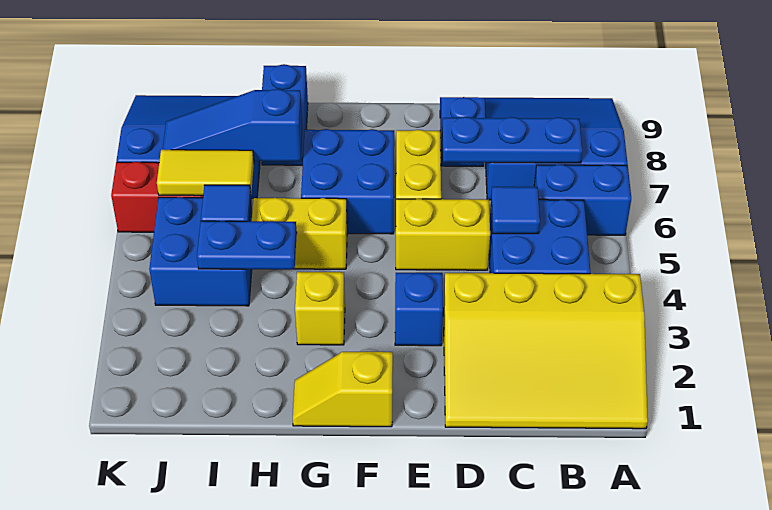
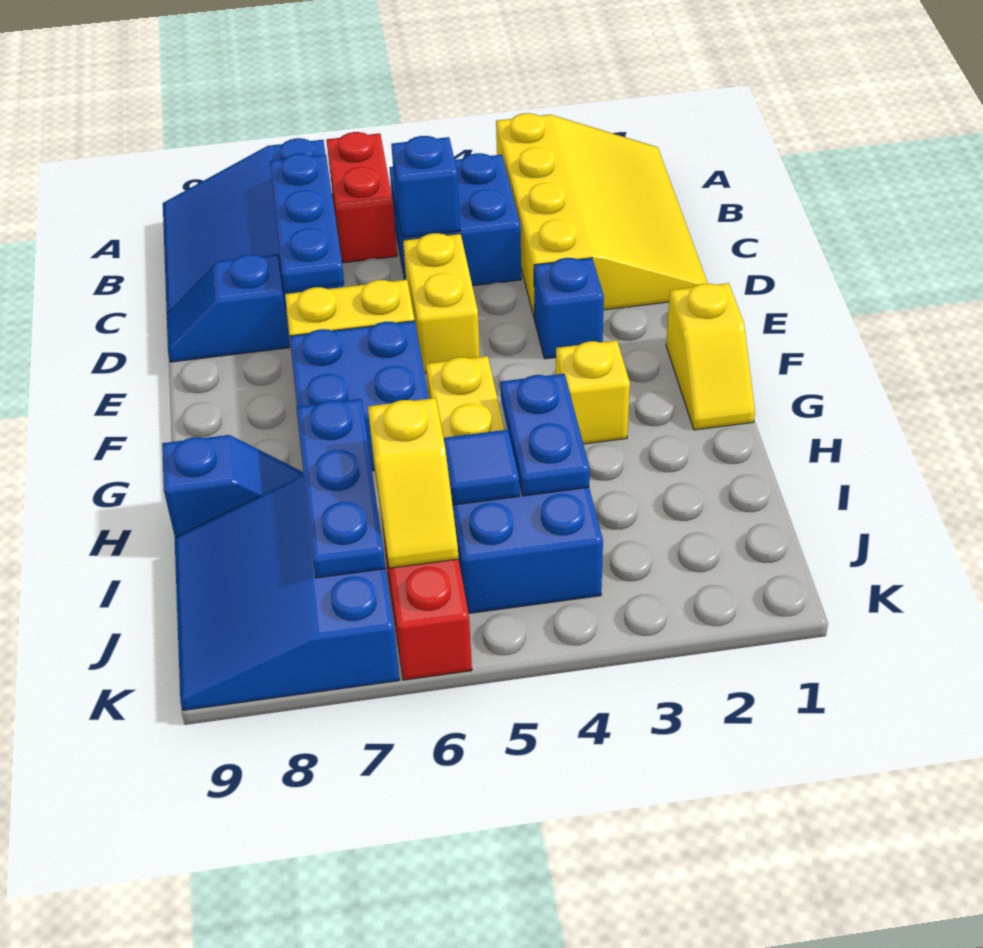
blue 1x2 brick [534,164,631,235] -> red 1x2 brick [326,132,397,263]
blue 1x1 tile [491,187,540,234] -> blue 1x1 brick [391,136,460,238]
blue 1x3 slope [162,89,302,161] -> blue 1x3 plate [296,399,386,578]
yellow 1x2 tile [157,150,254,196] -> yellow 1x2 slope [368,398,459,568]

